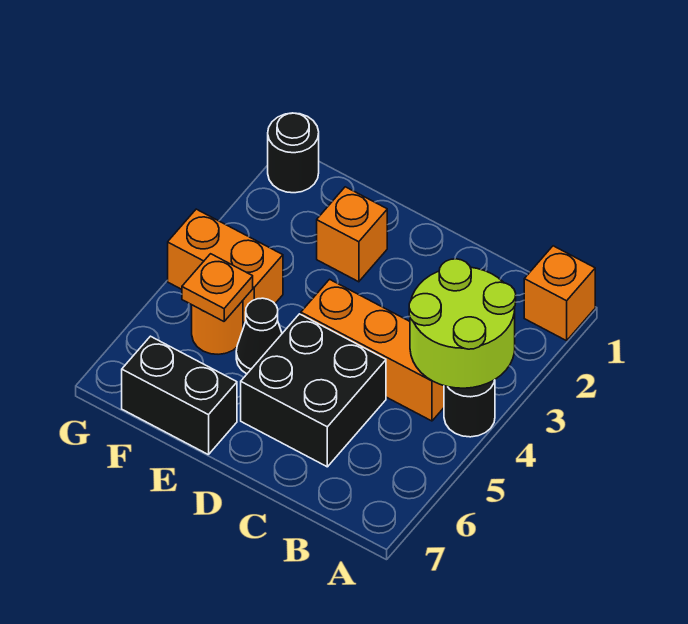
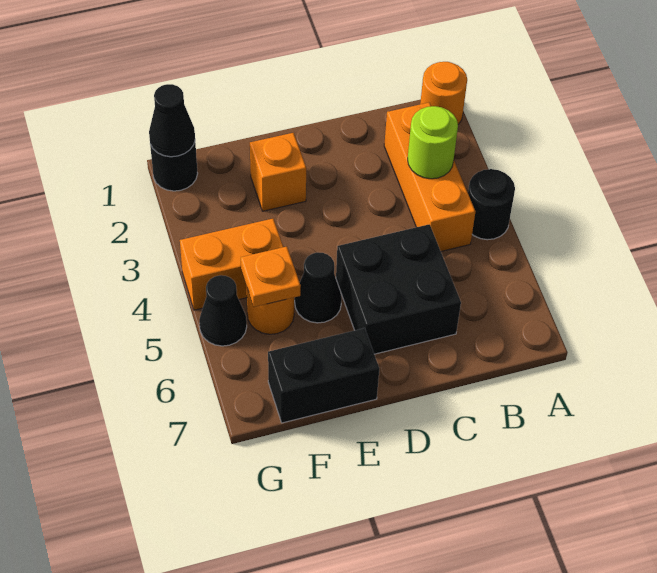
orange 1x1 brick [524,246,595,341] -> orange 1x1 round brick [420,62,467,124]
lime 2x2 round brick [409,259,516,388] -> lime 1x1 round brick [408,106,458,179]
orange 1x3 brick [301,279,444,421] -> orange 1x3 brick turned to [384,102,475,251]
none -> black 1x1 cone [149,84,195,157]
none -> black 1x1 cone [199,275,247,346]

